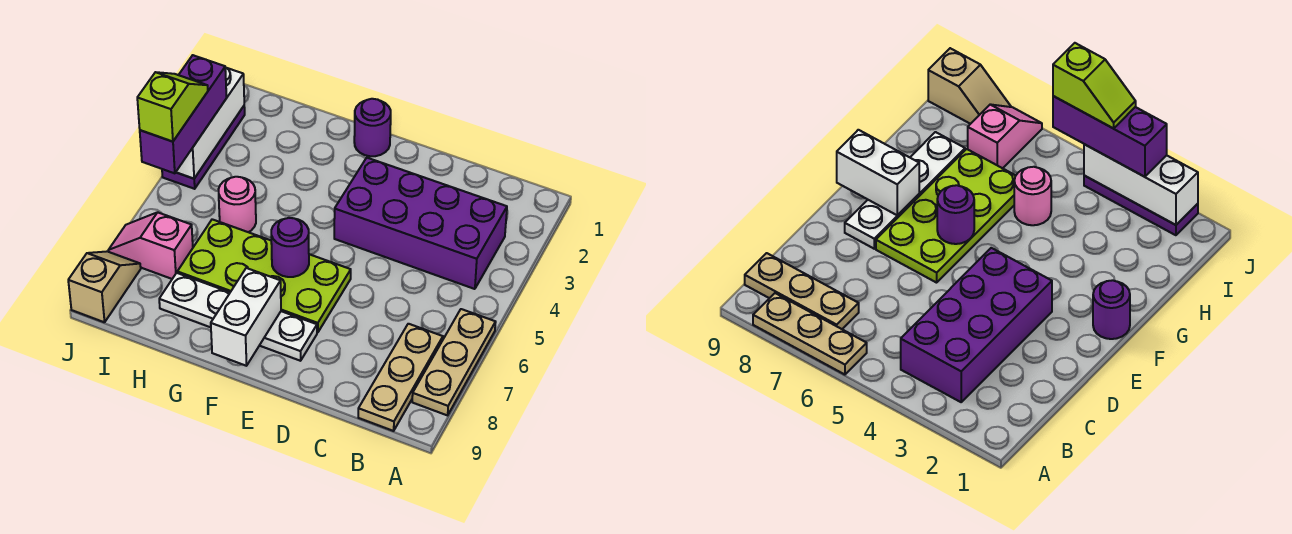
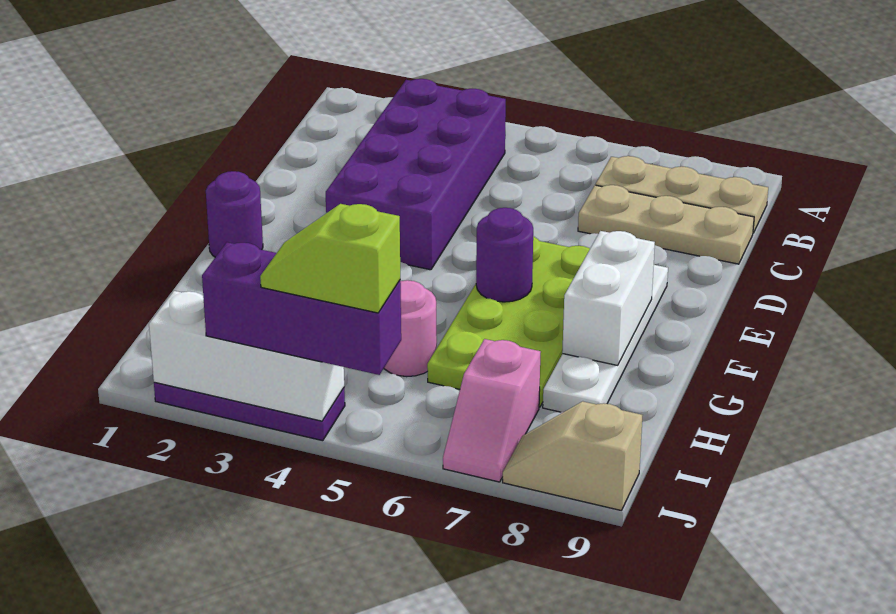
tan 1x3 plate [412,309,496,415] -> tan 1x3 plate moved to [578,185,754,264]
white 1x2 brick [211,268,281,366] -> white 1x2 brick turned to [562,231,655,365]

